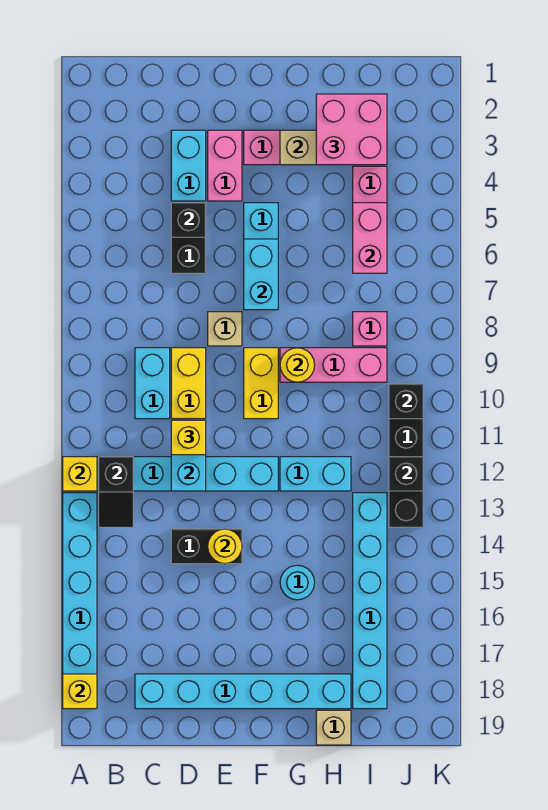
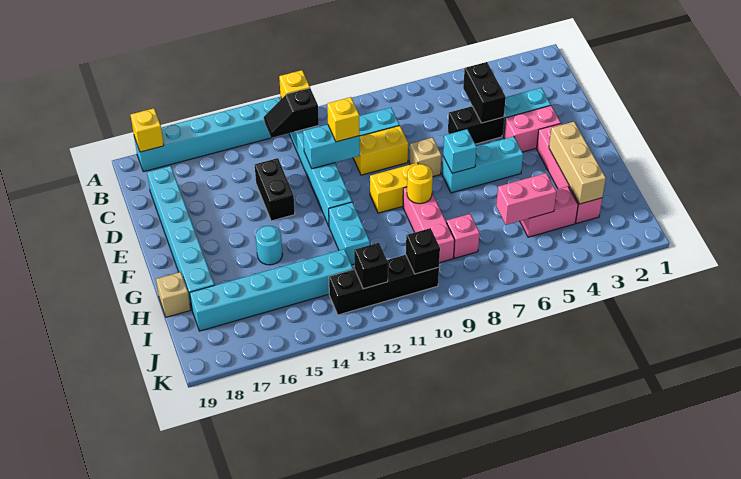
black 1x1 brick [171,203,206,237] -> black 1x2 brick [463,62,506,123]
yellow 1x1 round brick [208,529,242,564] -> none
cyan 1x2 brick [244,239,278,310] -> cyan 1x1 brick [443,129,477,173]
pink 2x2 brick [316,94,387,165] -> none

